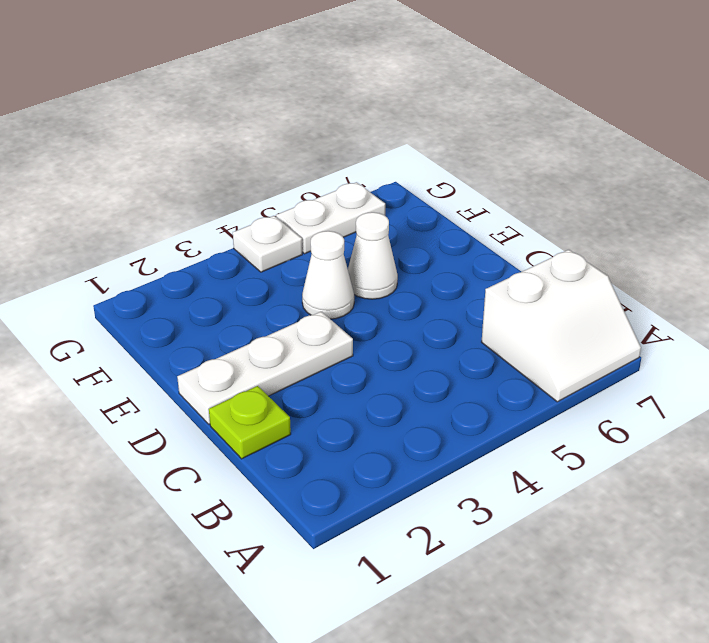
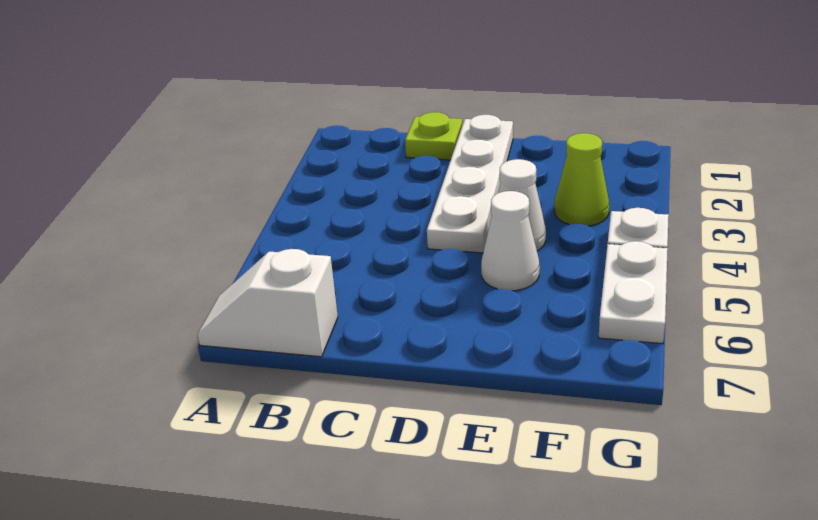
white 2x2 slope [482,250,641,402] -> white 1x2 slope [197,249,338,357]
white 1x3 plate [177,312,353,424] -> white 1x4 plate [427,115,513,253]
none -> lime 1x1 cone [554,133,609,226]

